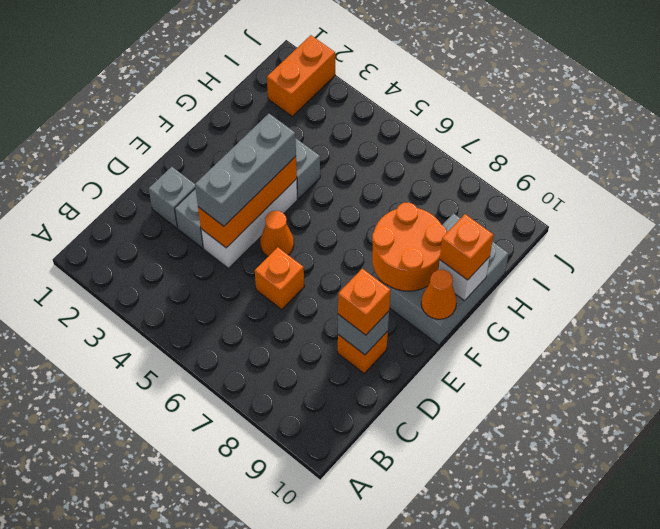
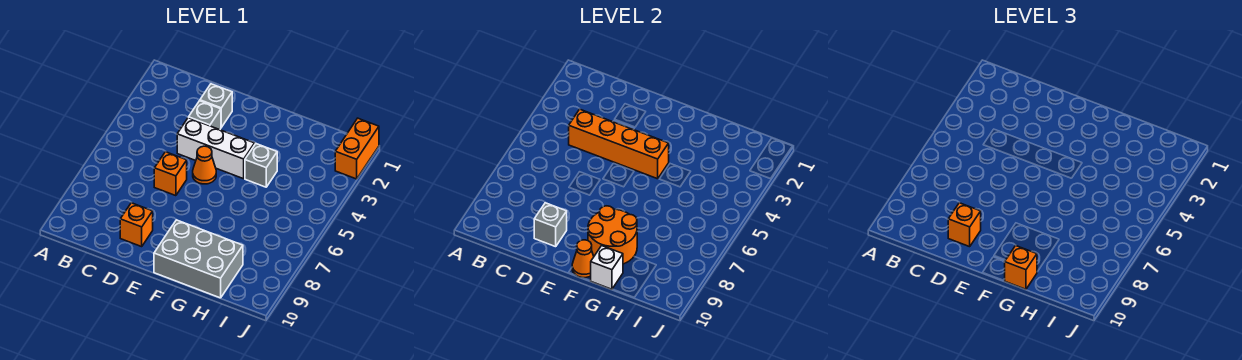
orange 1x3 brick [198,156,297,248] -> orange 1x4 brick [569,109,669,179]
grey 1x3 brick [195,114,296,226] -> none
orange 1x2 brick [267,35,335,116] -> orange 1x2 brick turned to [335,118,379,179]

